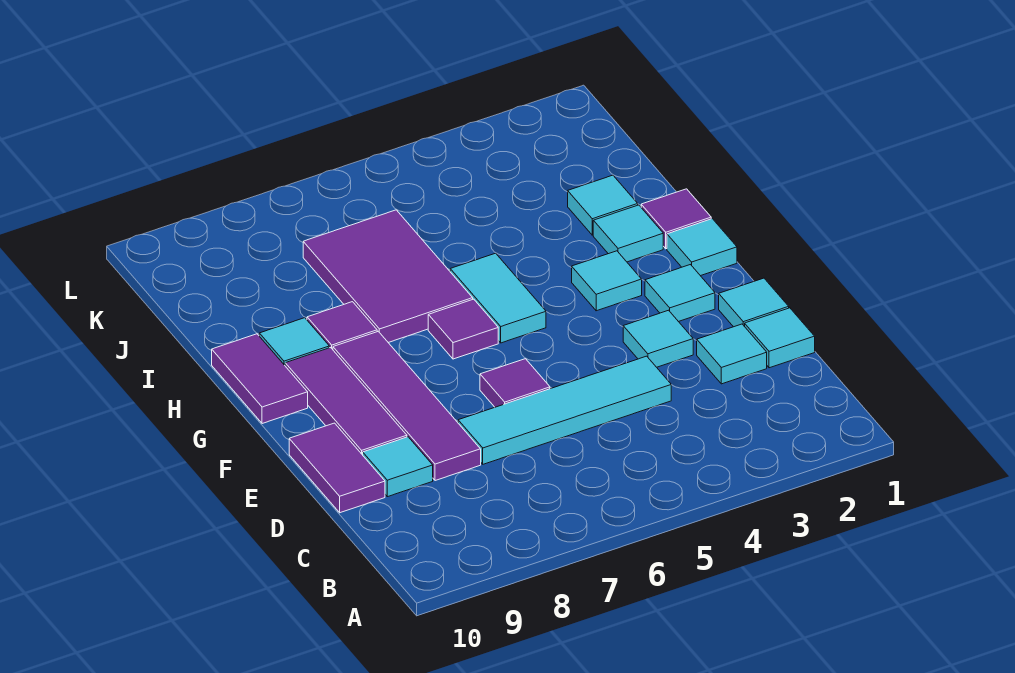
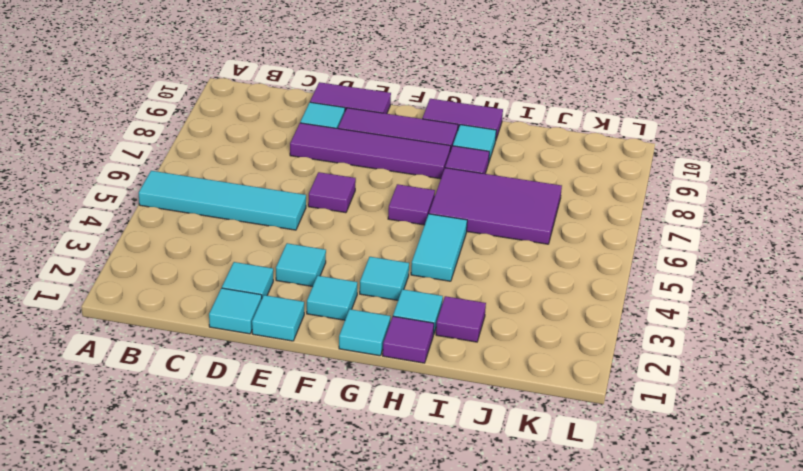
cyan 1x4 tile [458,356,671,464] -> cyan 1x4 tile turned to [139,171,306,230]
cyan 1x2 tile [450,253,546,343] -> cyan 1x2 tile turned to [411,214,467,281]
cyan 1x1 tile [568,175,638,235] -> purple 1x1 tile [436,296,486,342]

